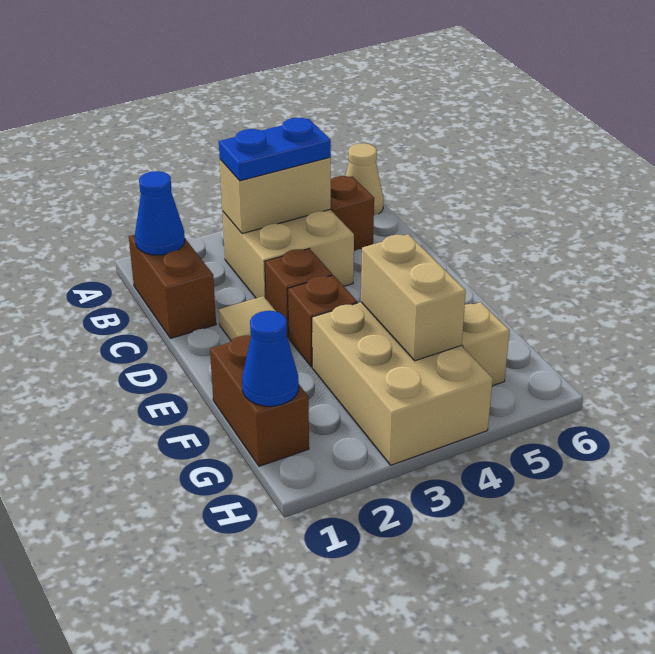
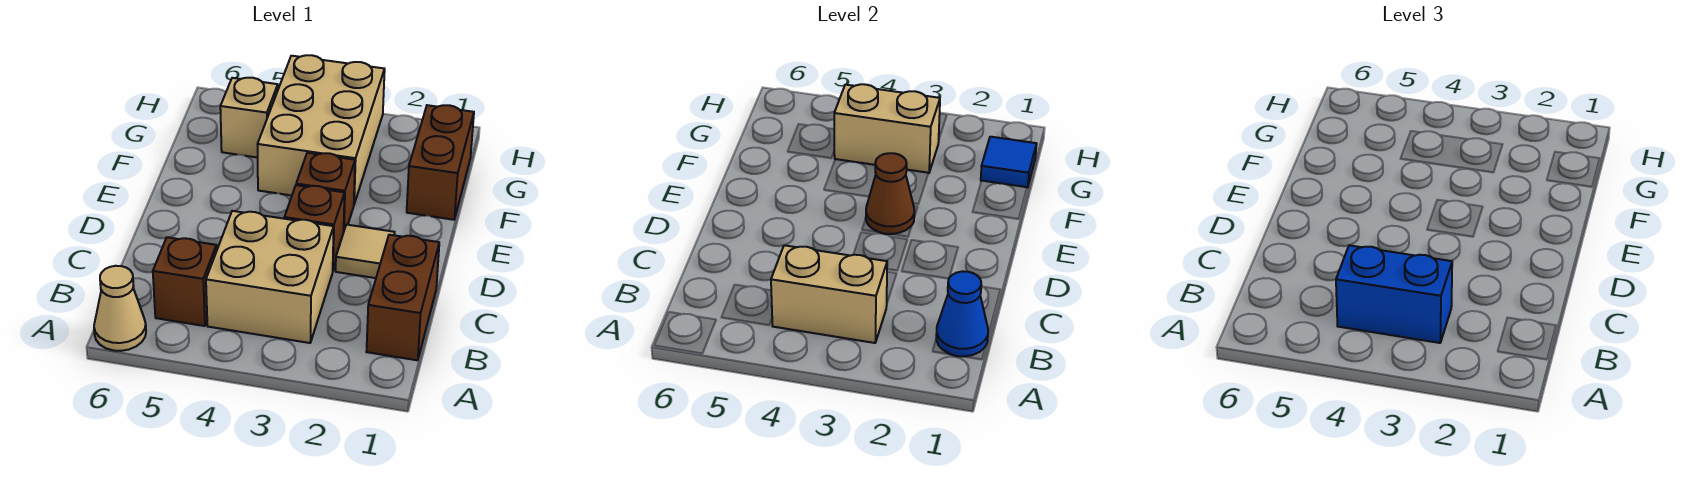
blue 1x2 plate [219,118,331,181] -> blue 1x2 brick [1336,245,1452,343]
none -> brown 1x1 cone [866,153,914,234]
tan 1x2 brick [361,234,466,361] -> tan 1x2 brick turned to [834,84,940,173]
blue 1x1 cone [242,311,299,406] -> blue 1x1 tile [981,137,1037,188]

